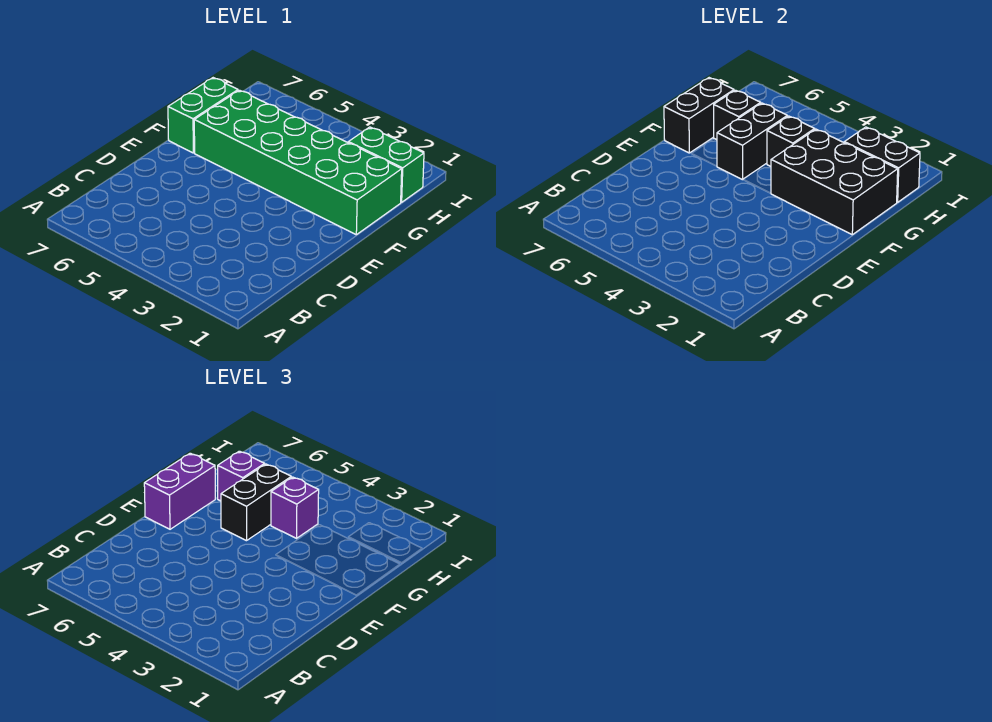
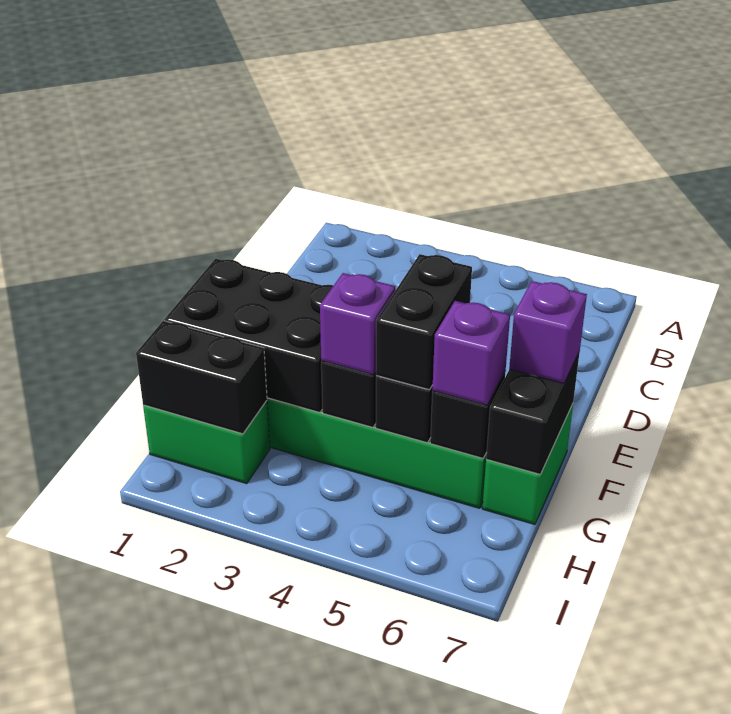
purple 1x2 brick [144,453,215,529] -> purple 1x1 brick [509,281,587,383]

